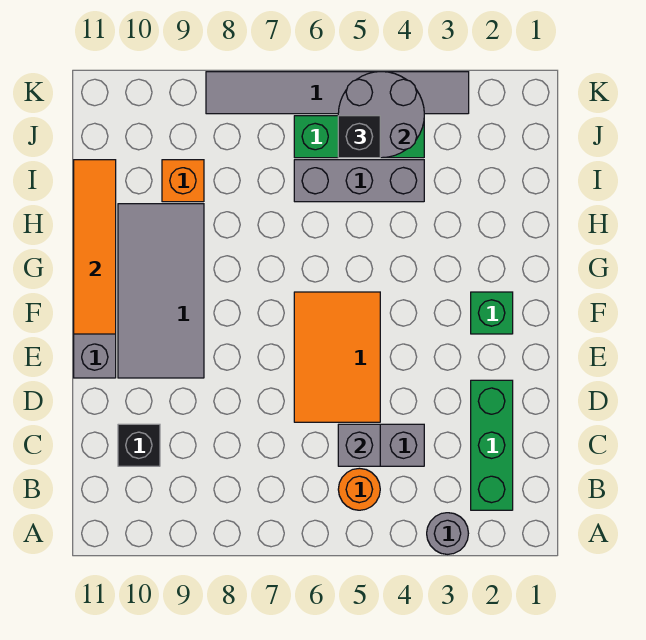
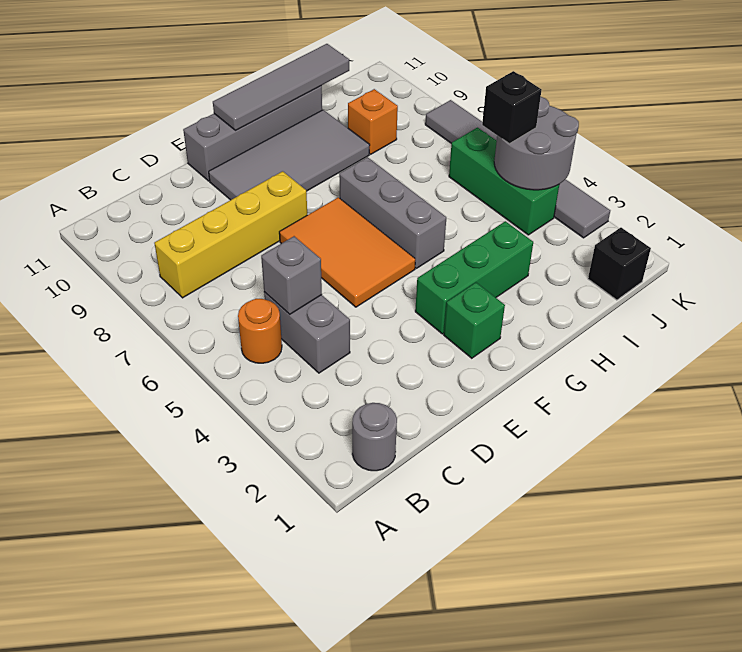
grey 1x1 round brick [427,513,468,554] -> grey 1x1 round brick moved to [352,403,397,471]
green 1x3 brick [471,380,513,510] -> green 1x3 brick moved to [415,221,533,334]
none -> yellow 1x4 brick [154,171,307,298]
black 1x1 brick [118,424,160,466] -> black 1x1 brick moved to [588,228,651,300]
orange 2x3 tile [294,292,380,422] -> orange 2x3 tile turned to [279,197,415,307]
orange 1x4 tile [74,160,116,334] -> grey 1x4 tile [213,44,349,130]
grey 1x3 brick [294,160,424,202] -> grey 1x3 brick moved to [339,157,446,268]

